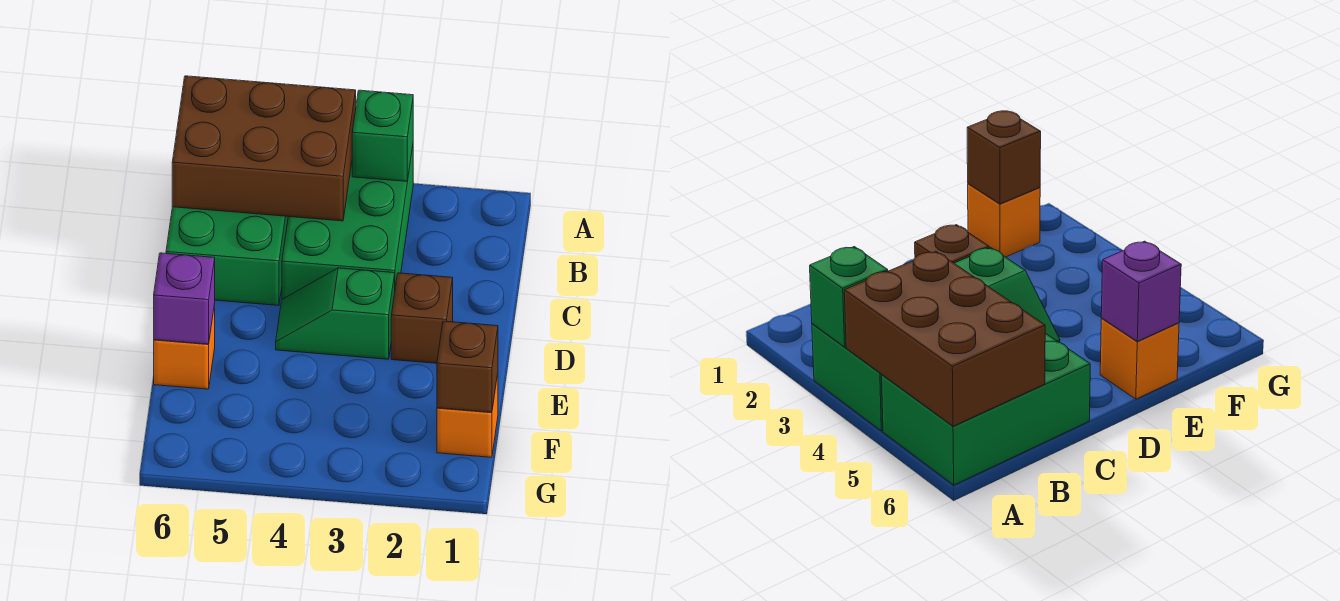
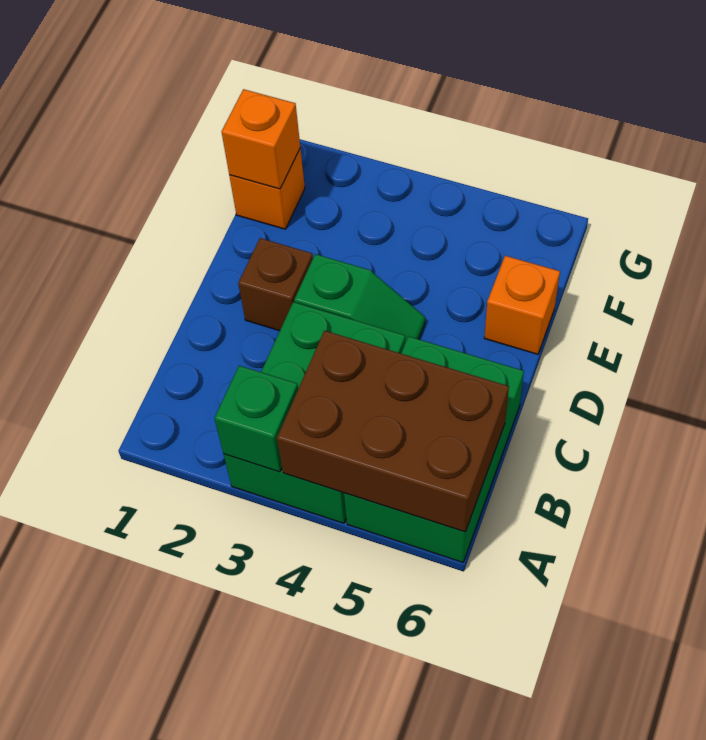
purple 1x1 brick [154,253,215,344] -> none
brown 1x1 brick [437,321,498,412] -> orange 1x1 brick [221,89,300,189]

